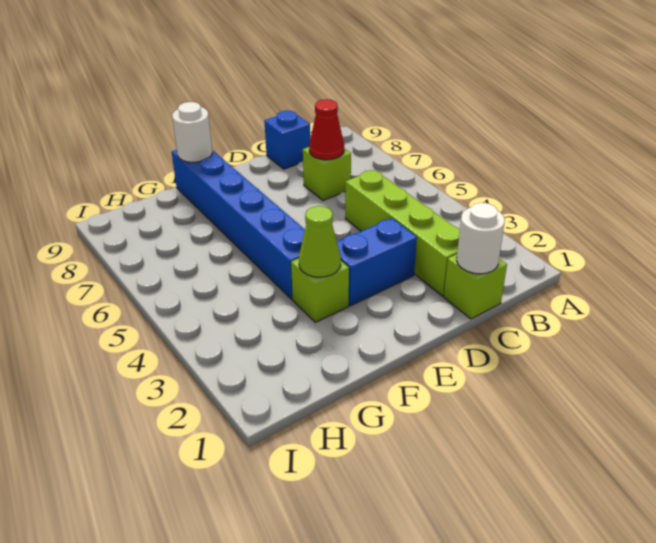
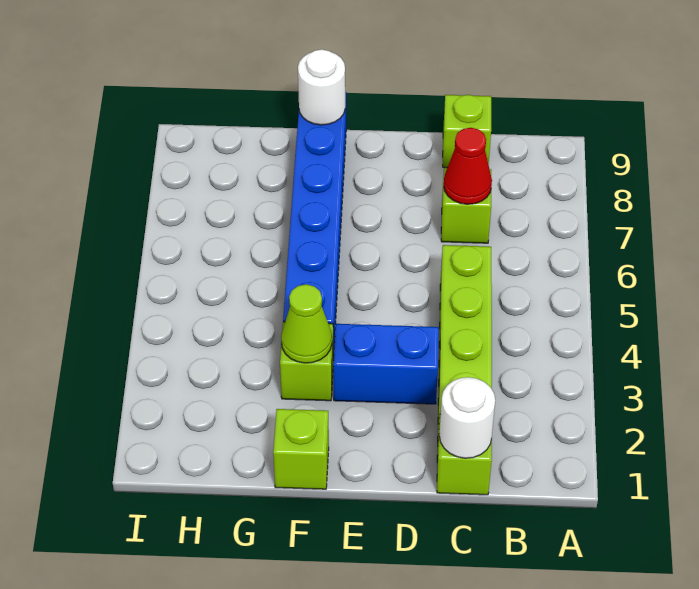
blue 1x1 brick [264,111,310,169] -> lime 1x1 brick [443,95,491,168]
none -> lime 1x1 brick [273,409,329,489]

